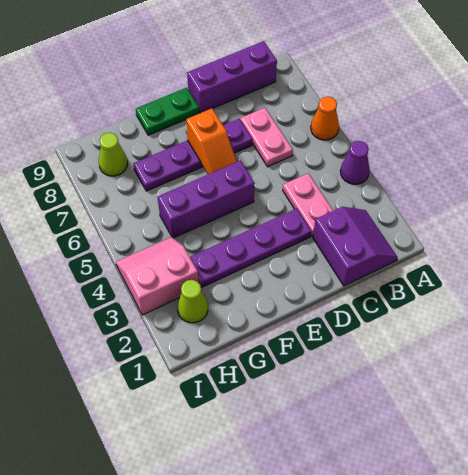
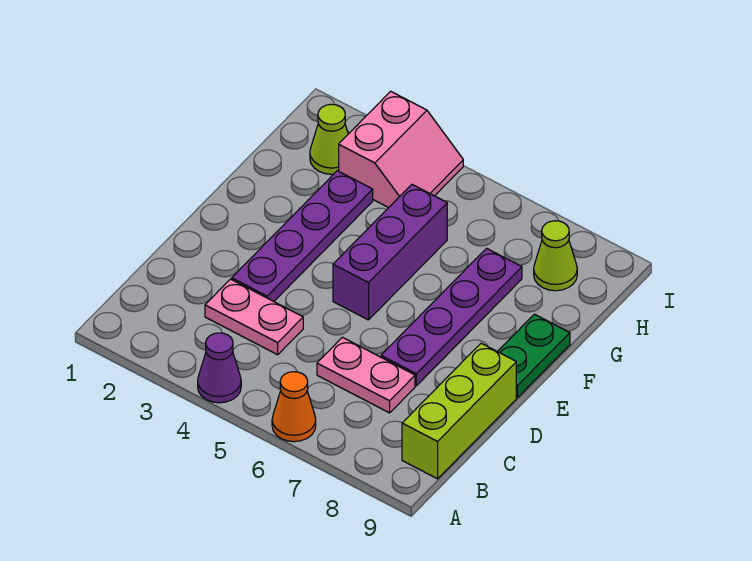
purple 2x2 slope [313,207,398,286] -> none
purple 1x3 brick [187,41,277,113] -> lime 1x3 brick [402,343,516,479]
orange 1x2 slope [186,108,237,174] -> none

